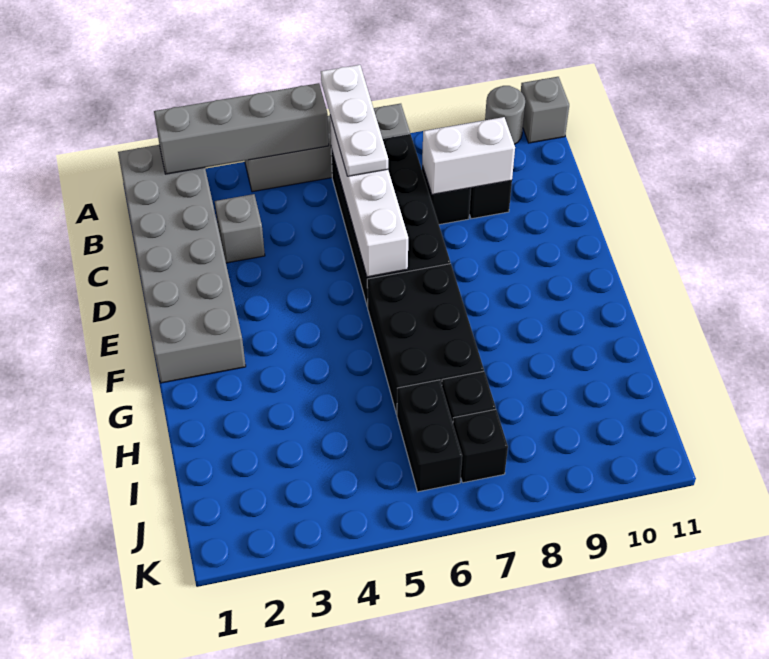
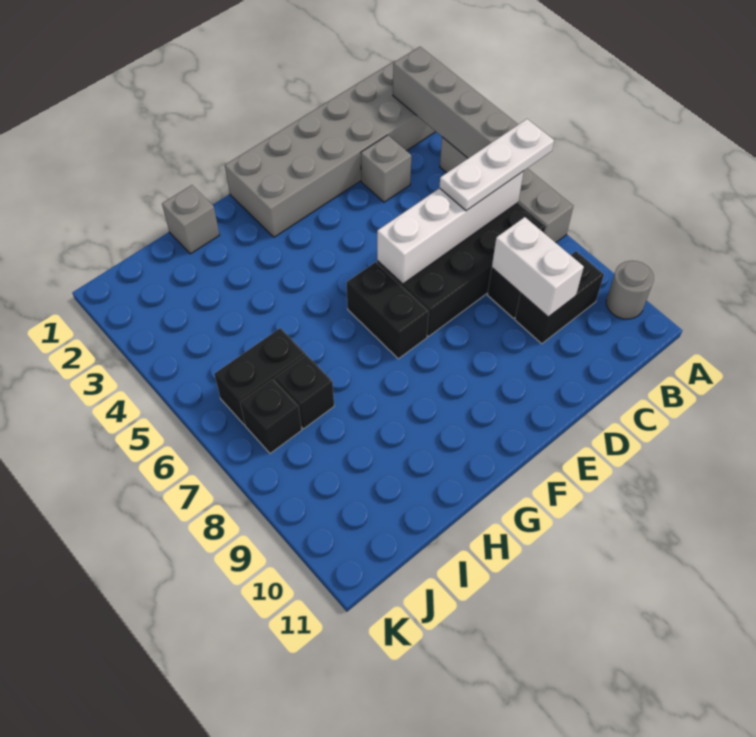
grey 1x1 brick [521,77,569,143] -> grey 1x1 brick moved to [162,185,219,254]
black 2x3 brick [367,264,484,414] -> black 1x2 brick [346,262,429,359]

